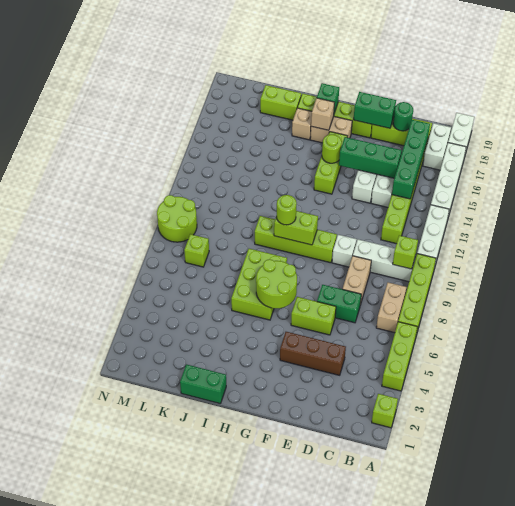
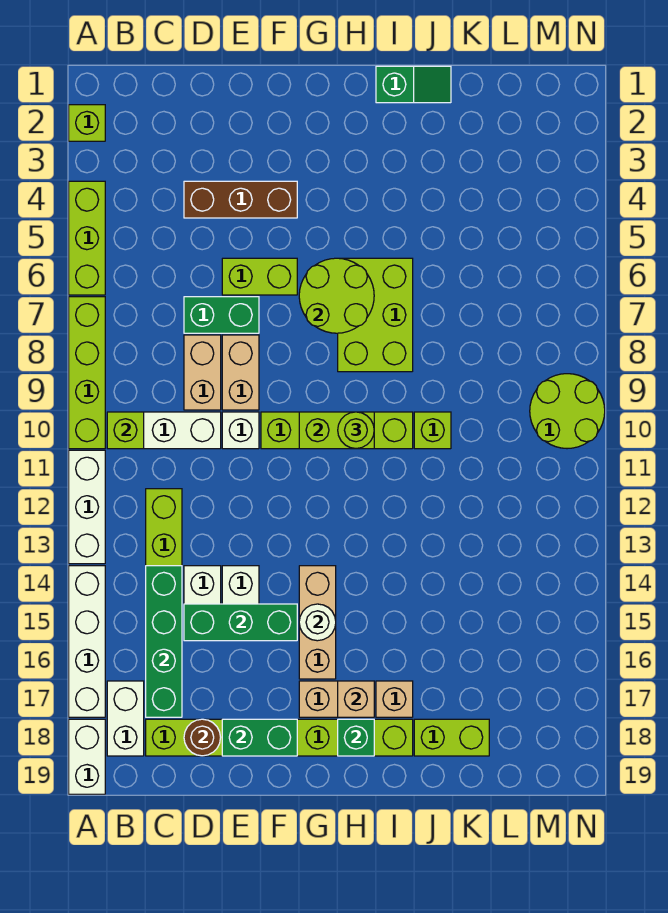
tan 1x2 brick [376,282,407,333] -> tan 1x2 brick moved to [222,335,259,410]
green 1x1 round brick [393,102,413,131] -> brown 1x1 round brick [184,719,221,756]
lime 1x3 brick [314,132,347,194] -> tan 1x3 brick [299,566,336,679]
lime 1x1 round brick [322,134,342,163] -> white 1x1 round brick [299,604,336,641]
green 1x2 brick [180,364,226,404] -> green 1x2 slope [376,66,451,103]
lime 1x1 brick [184,234,209,267] -> lime 1x1 brick moved to [414,412,451,449]

